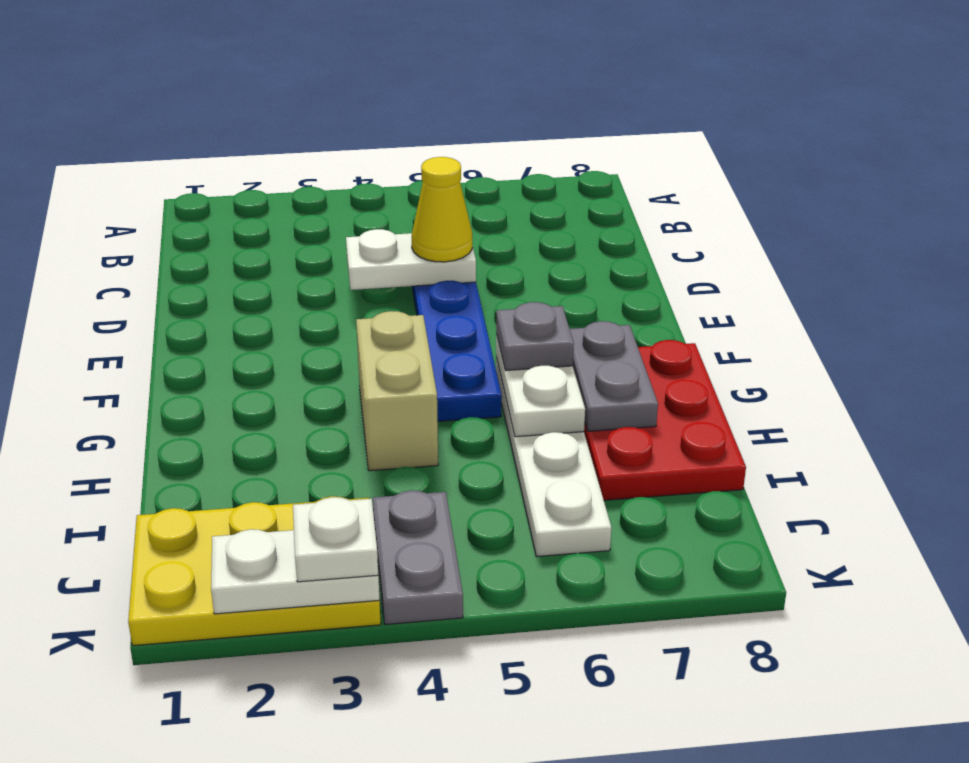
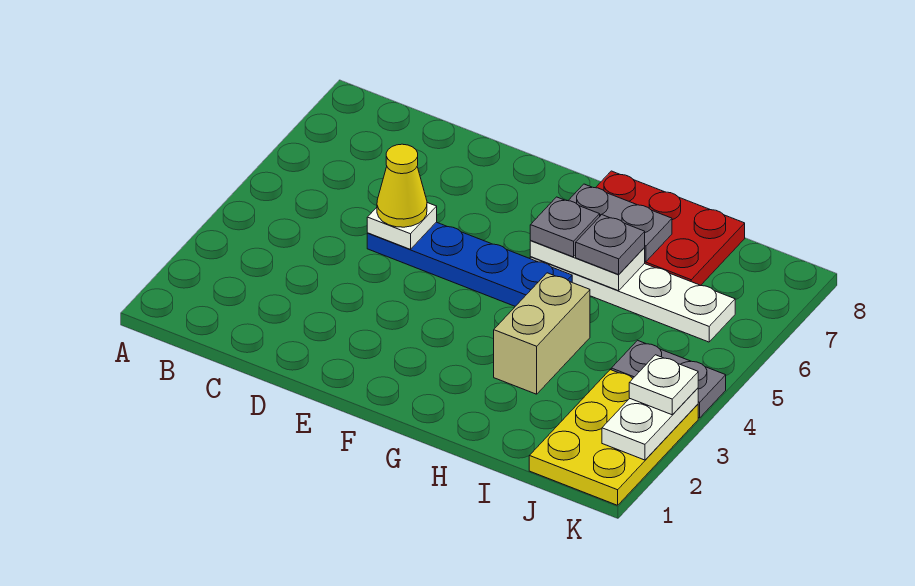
white 1x2 plate [346,229,476,290] -> white 1x1 plate [367,203,437,249]
tan 1x2 brick [356,311,438,471] -> tan 1x2 brick turned to [494,273,590,394]
none -> grey 1x1 plate [576,215,645,274]

